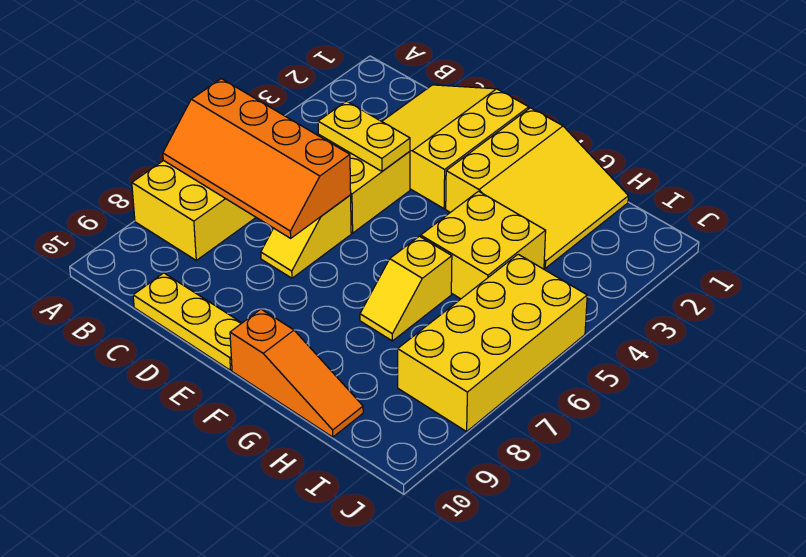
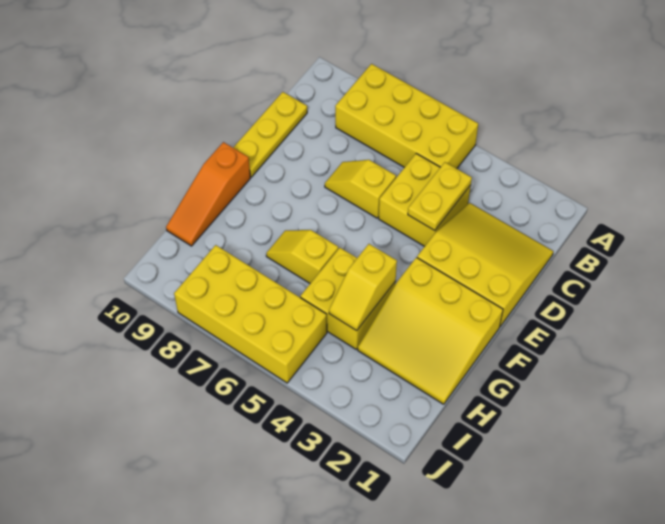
orange 2x4 slope [163,79,351,238] -> none
none -> yellow 1x2 slope [329,244,397,331]

